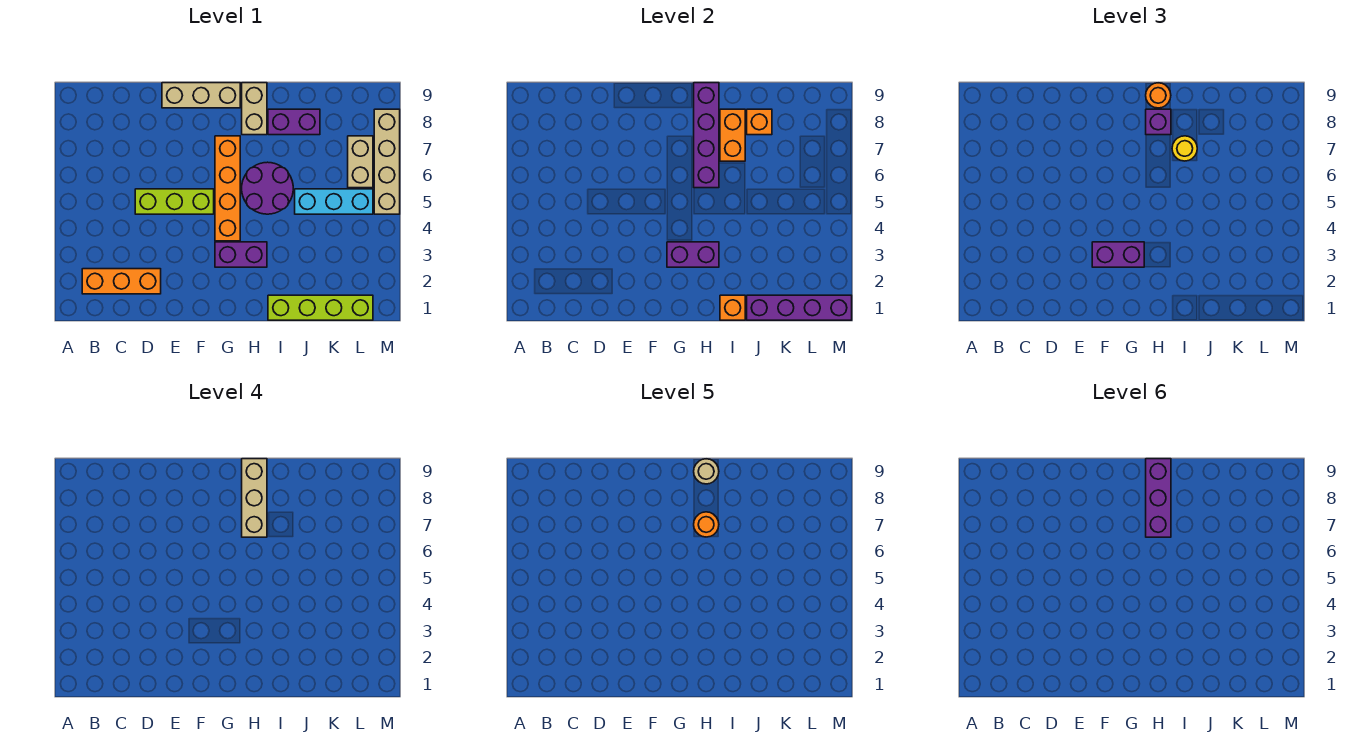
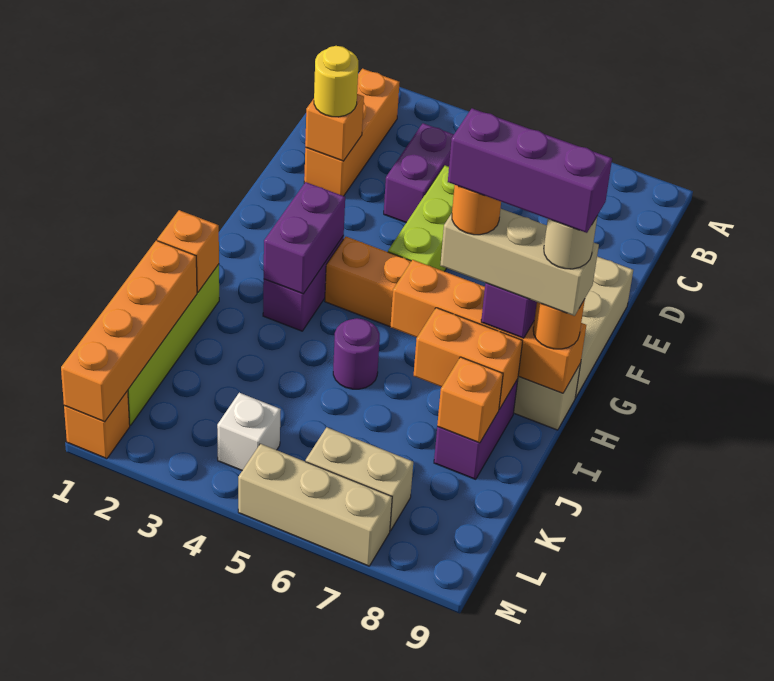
none -> orange 1x1 brick [305,94,364,161]
purple 1x2 brick [1092,242,1144,267] -> purple 1x2 brick moved to [384,123,454,223]
purple 2x2 round brick [242,162,293,214] -> purple 1x1 round brick [333,318,380,389]
purple 1x4 brick [694,83,719,188] -> orange 1x4 brick [391,260,586,393]
yellow 1x1 round brick [1172,136,1197,161] -> yellow 1x1 round brick moved to [314,46,358,117]
purple 1x4 brick [747,295,852,320] -> orange 1x4 brick [61,240,197,422]
cyan 1x3 brick [295,189,373,214] -> none
none -> white 1x1 brick [217,393,281,470]
none -> orange 1x1 brick [64,391,130,459]
tan 1x4 brick [374,109,400,214] -> tan 1x3 brick [238,444,392,566]

